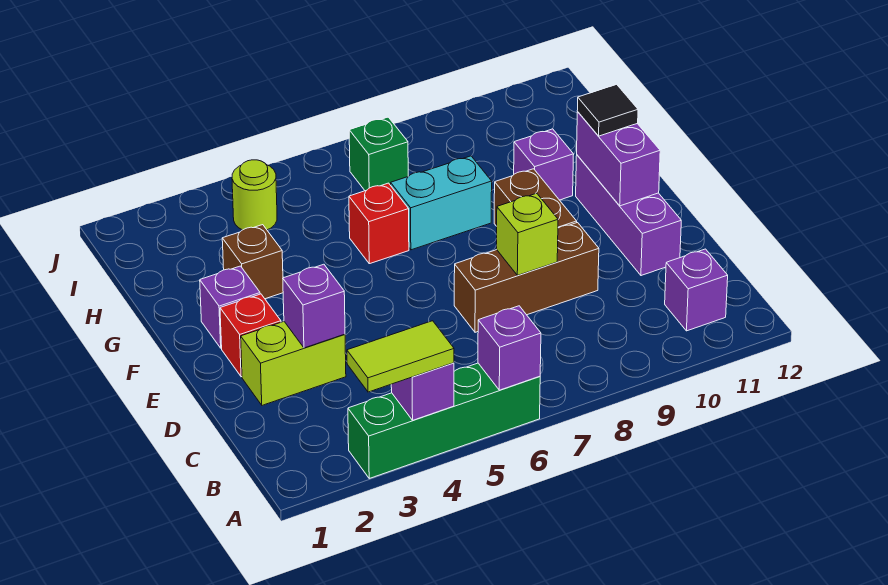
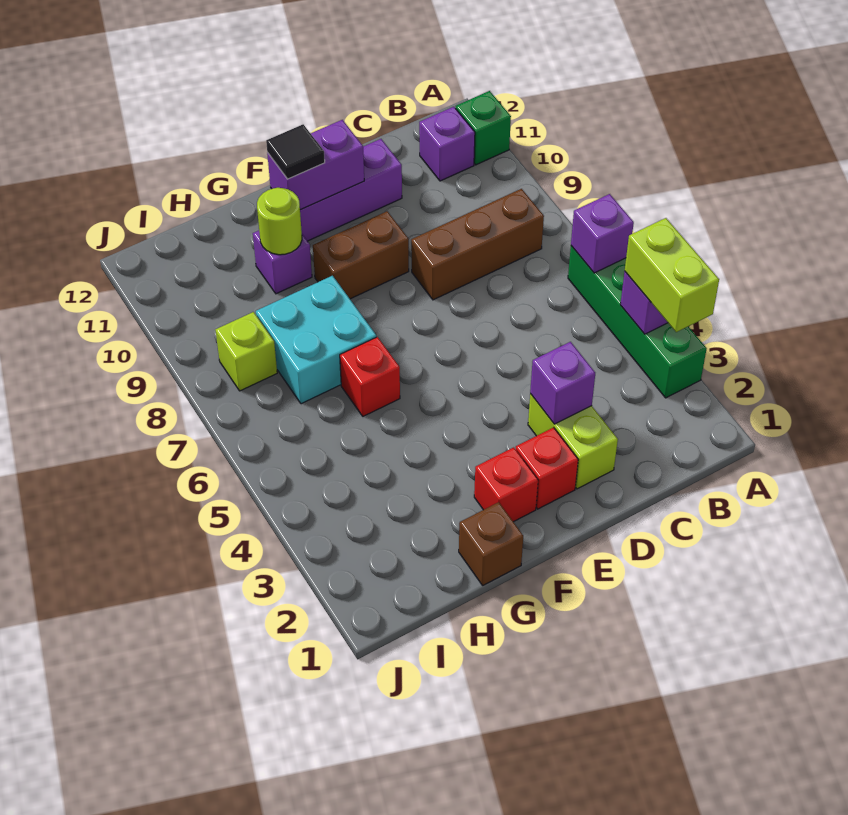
lime 1x2 tile [347,321,454,392] -> lime 1x2 brick [625,218,719,332]
brown 1x3 brick [454,223,599,332] -> brown 1x3 brick turned to [411,189,544,300]
lime 1x1 brick [496,193,558,275] -> lime 1x1 brick moved to [215,312,277,391]
purple 1x1 brick [200,266,260,348] -> red 1x1 brick [474,447,538,522]
brown 1x1 brick [222,225,283,299] -> brown 1x1 brick moved to [459,502,523,585]
cyan 1x2 brick [391,156,492,250] -> cyan 2x2 brick [256,276,376,404]
lime 1x1 round brick [232,160,277,230] -> lime 1x1 round brick moved to [257,188,302,255]
green 1x1 brick [349,117,408,191] -> green 1x1 brick moved to [456,91,511,165]

